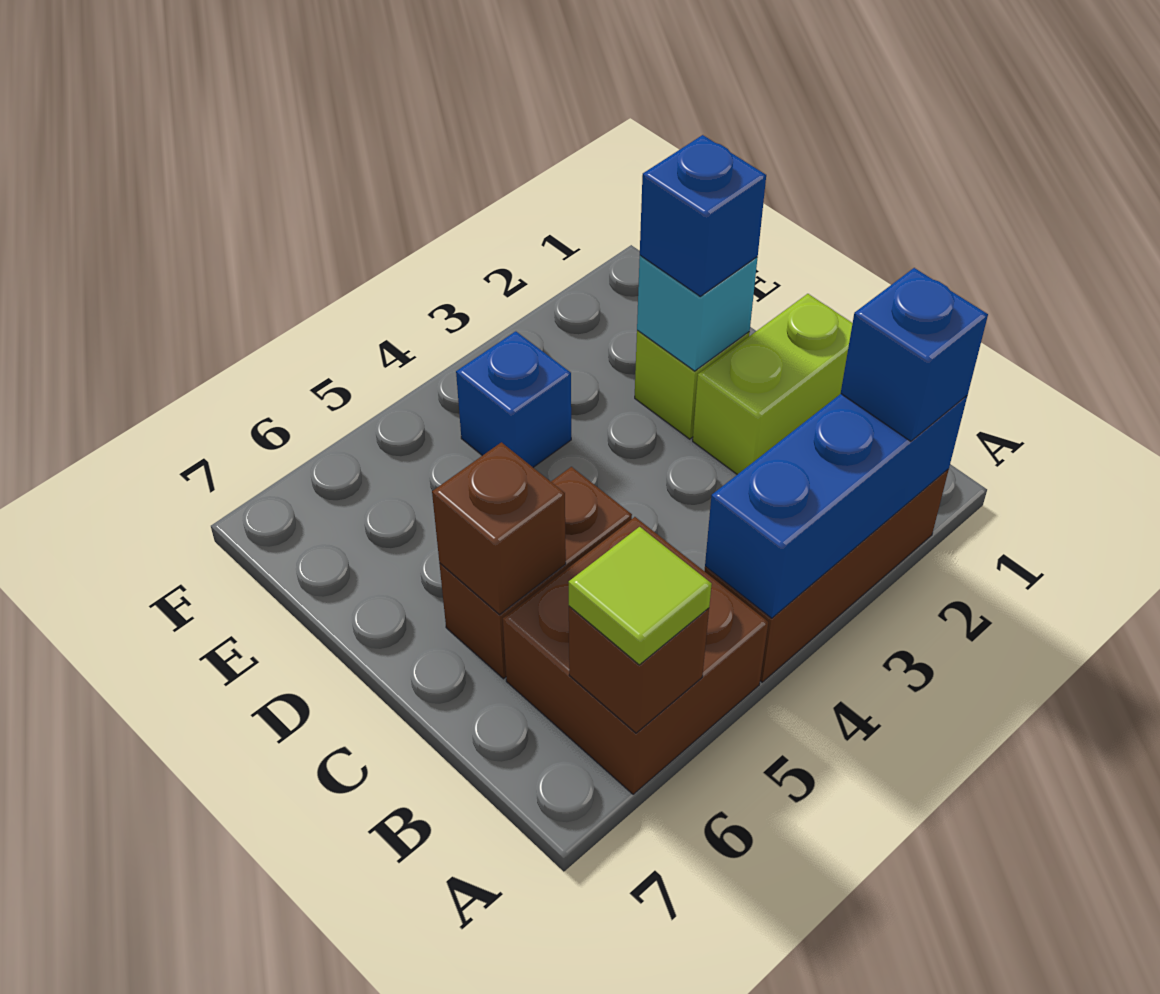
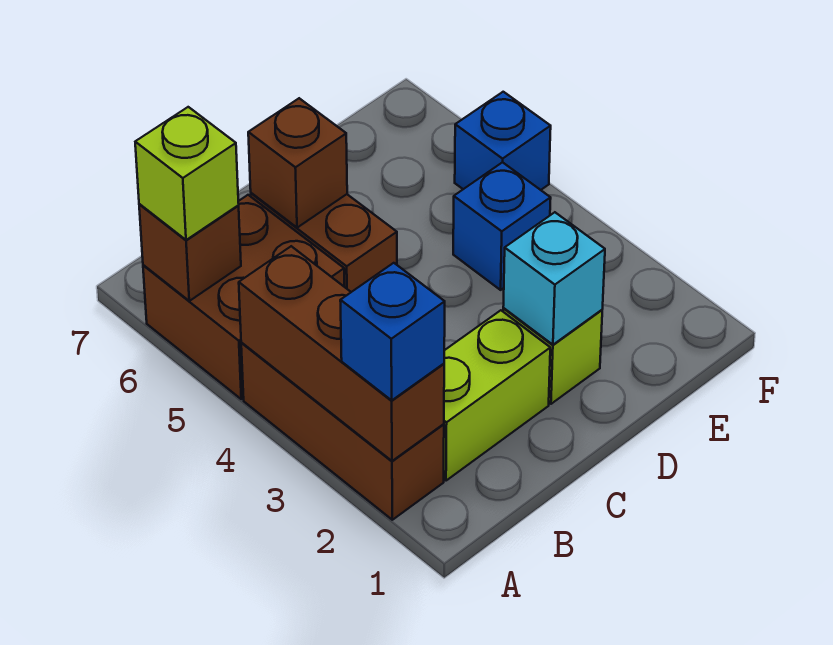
blue 1x3 brick [705,394,967,618] -> brown 1x3 brick [239,246,444,461]
lime 1x1 tile [568,527,712,665] -> lime 1x1 brick [135,107,239,240]
lime 1x2 brick [693,294,853,475] -> lime 1x2 brick turned to [444,310,550,481]
blue 1x1 brick [640,135,766,296] -> blue 1x1 brick moved to [455,92,551,190]

